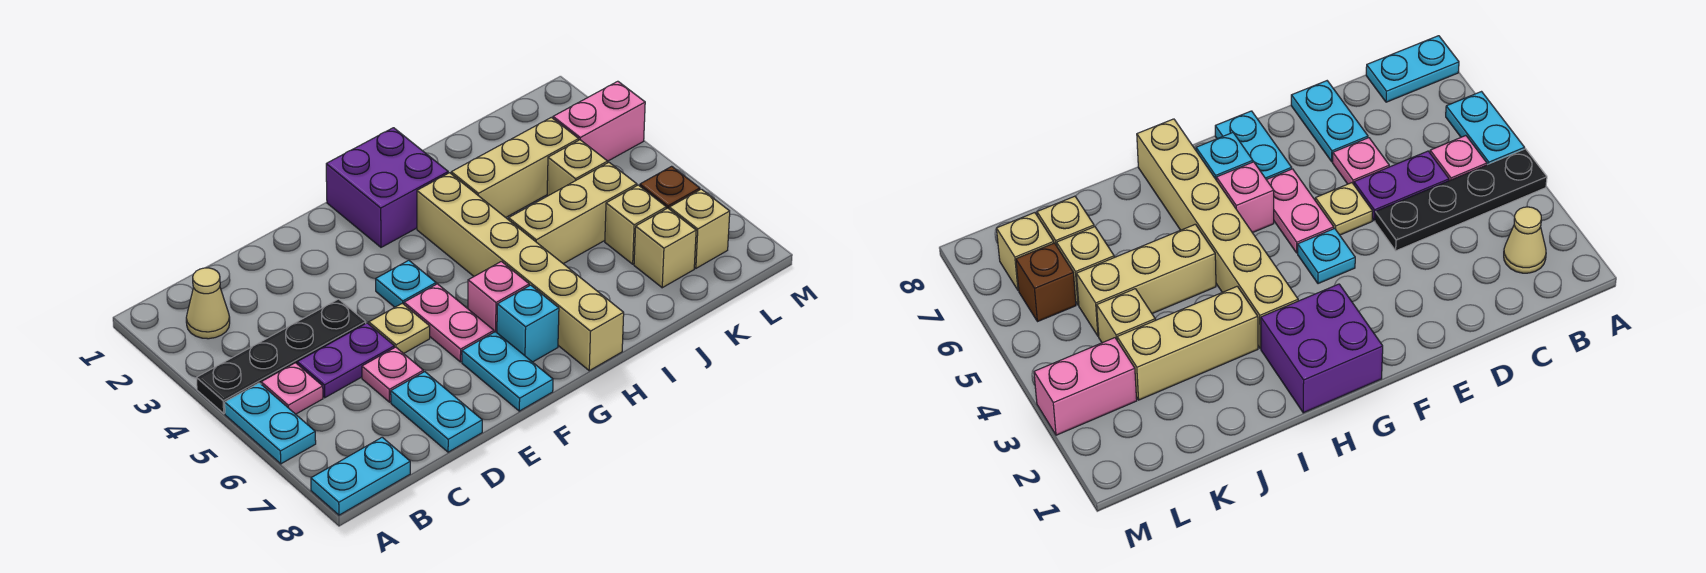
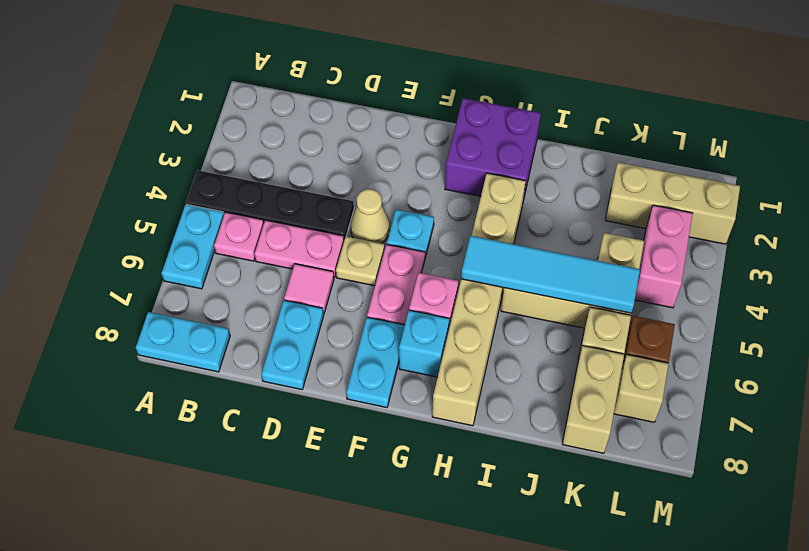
tan 1x1 cone [186,268,230,339] -> tan 1x1 cone moved to [351,189,390,243]
purple 1x2 plate [297,323,394,398] -> pink 1x2 plate [254,220,344,277]
pink 1x1 plate [362,347,423,402] -> pink 1x1 tile [284,264,334,314]
none -> cyan 1x4 tile [461,236,640,313]
tan 1x3 brick [451,117,579,217] -> tan 1x3 brick moved to [605,162,740,244]
tan 1x1 brick [634,208,696,288] -> tan 1x2 brick [562,346,624,453]
pink 1x2 brick [553,81,645,161] -> pink 1x2 brick turned to [635,205,693,308]

